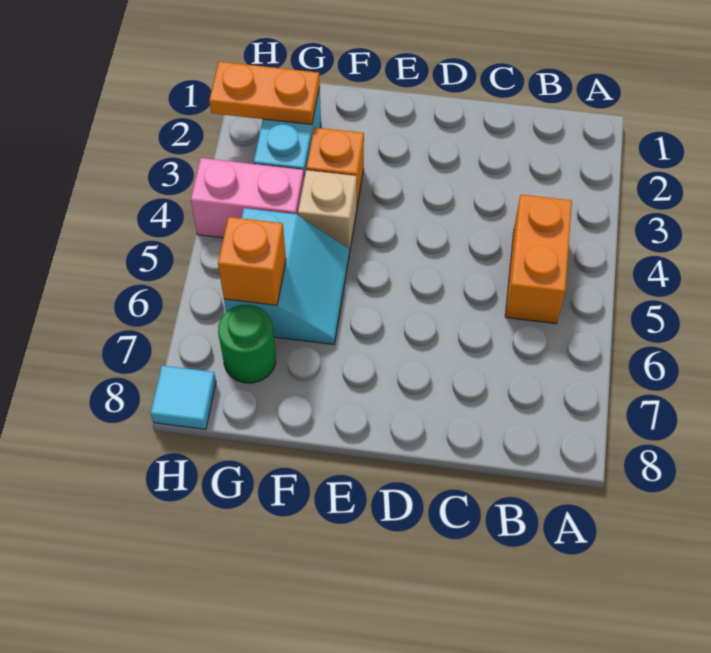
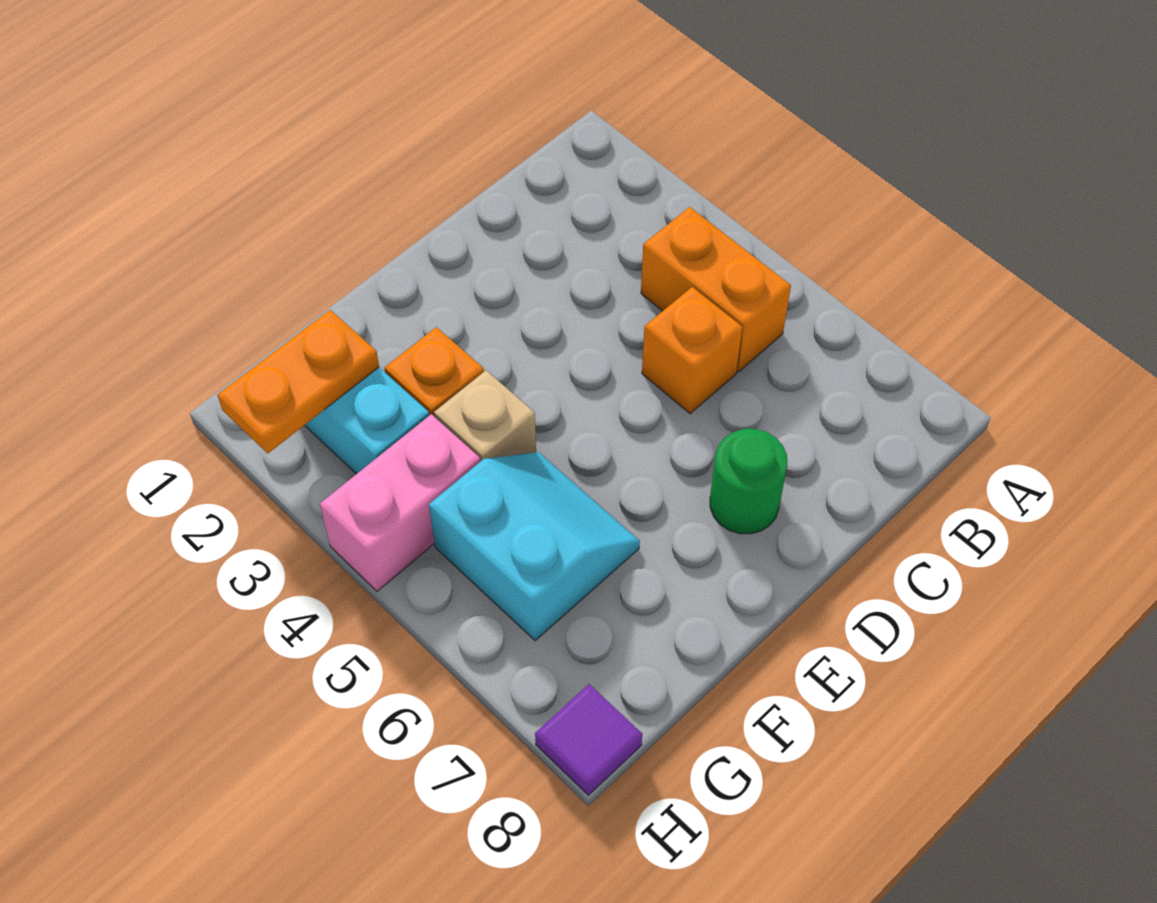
orange 1x1 brick [218,217,286,305] -> orange 1x1 brick moved to [642,287,742,414]
green 1x1 round brick [218,305,276,383] -> green 1x1 round brick moved to [710,429,787,534]
cyan 1x1 tile [151,366,216,429] -> purple 1x1 tile [535,684,642,795]

